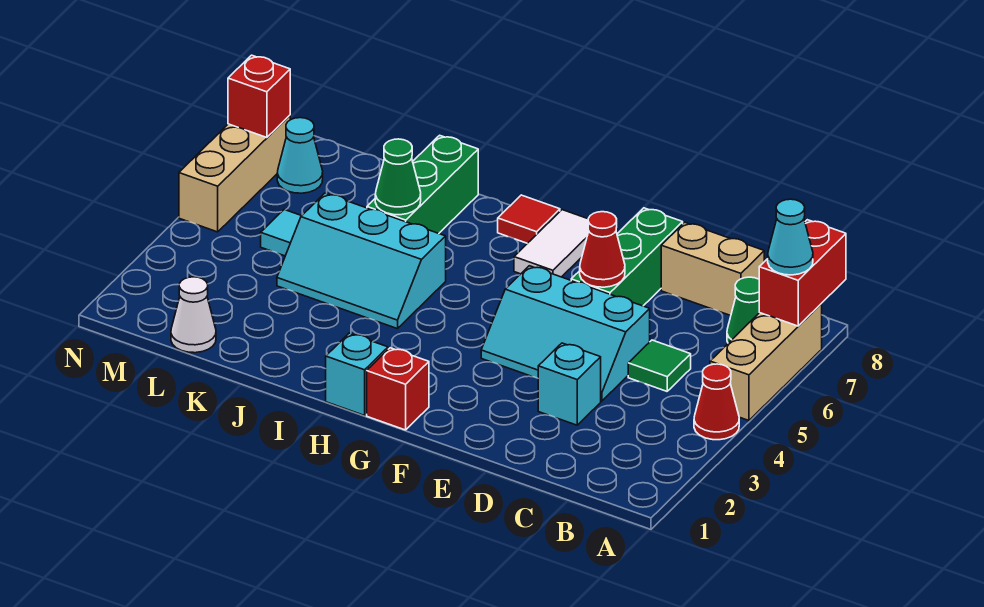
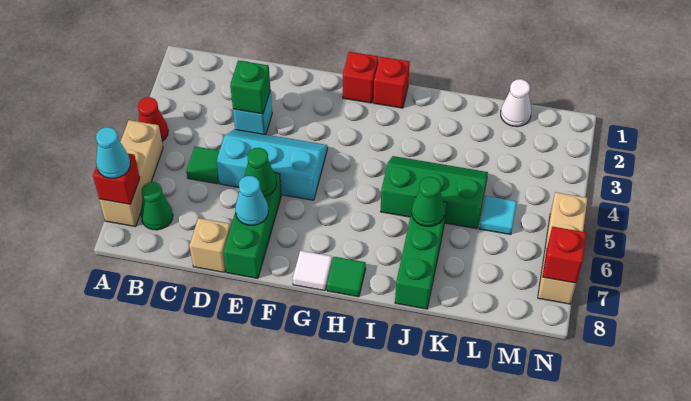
red 1x2 brick [759,220,846,326] -> red 1x1 brick [93,154,140,204]
tan 1x2 brick [661,222,764,316] -> tan 1x1 brick [189,218,231,272]
none -> green 1x1 brick [230,60,270,114]
red 1x1 cone [580,212,625,287] -> green 1x1 cone [244,148,276,196]
white 1x2 tile [514,210,589,277] -> white 1x1 tile [293,251,332,291]
cyan 1x1 brick [326,333,388,415] -> red 1x1 brick [373,57,410,108]
red 1x1 tile [498,195,560,243] -> green 1x1 tile [327,257,366,297]
cyan 2x3 slope [277,193,446,329] -> green 2x3 slope [381,156,488,229]
cyan 1x1 cone [277,118,323,193] -> cyan 1x1 cone moved to [235,176,268,225]

